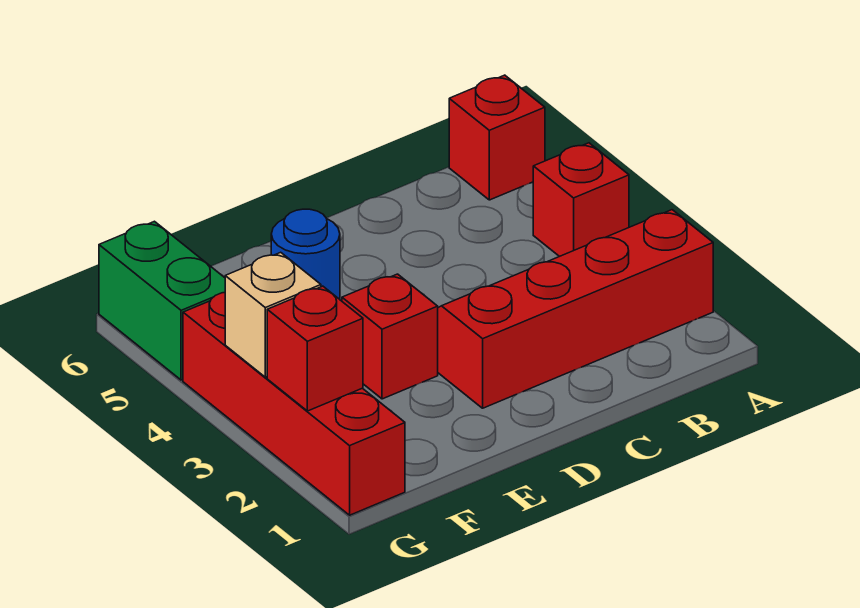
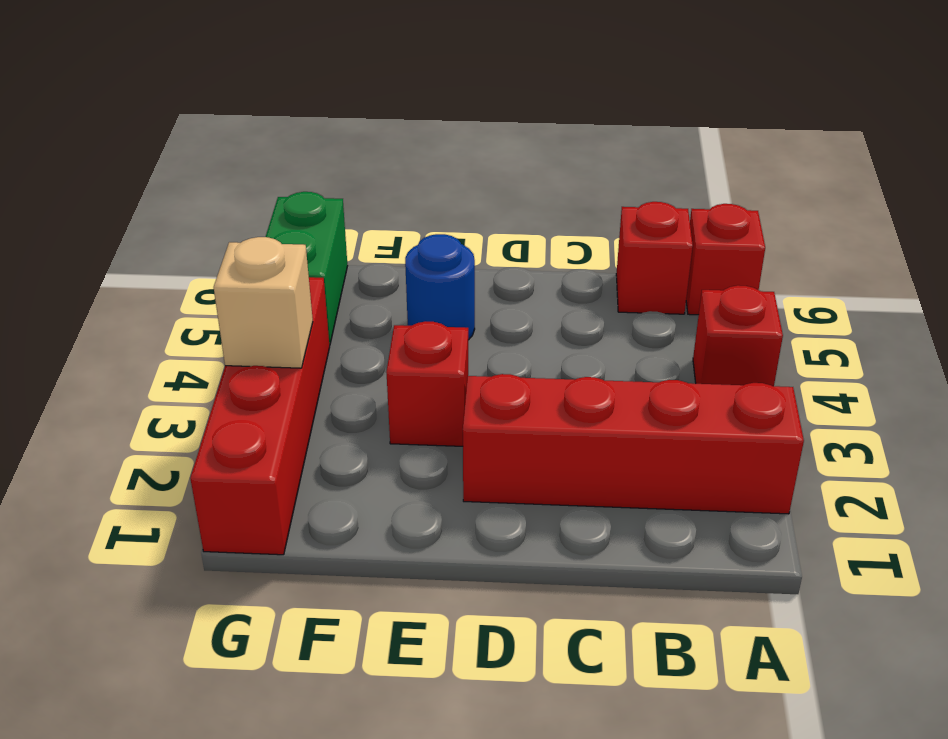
red 1x1 brick [267,286,363,411] -> red 1x1 brick moved to [616,202,693,314]

